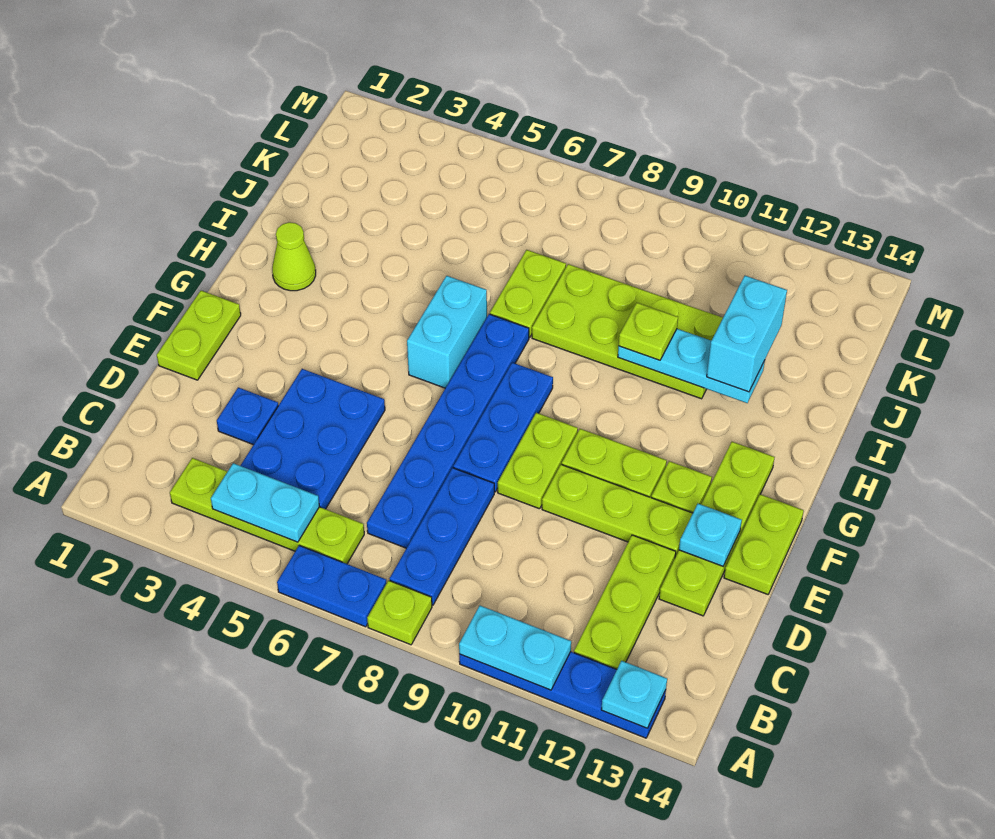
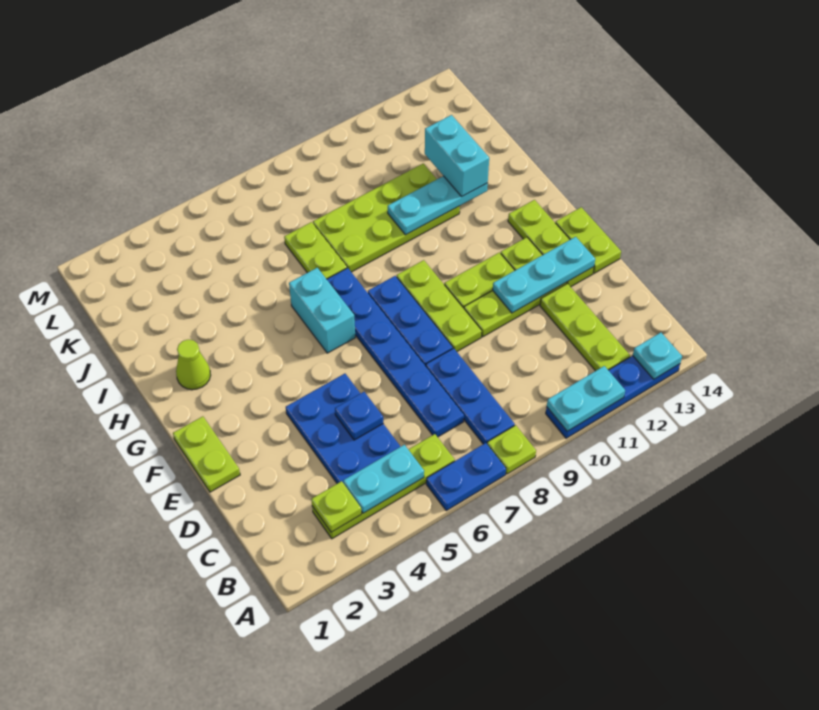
blue 1x1 plate [217,387,278,445] -> blue 1x1 plate moved to [335,392,383,440]
lime 1x4 plate [659,442,775,616] -> lime 1x3 plate [508,200,594,287]
lime 1x2 plate [498,413,578,509] -> lime 1x3 plate [397,260,482,351]
cyan 1x1 plate [679,504,742,566] -> cyan 1x3 plate [493,237,595,313]
lime 1x1 plate [619,303,678,360] -> lime 1x1 plate moved to [311,481,361,532]

